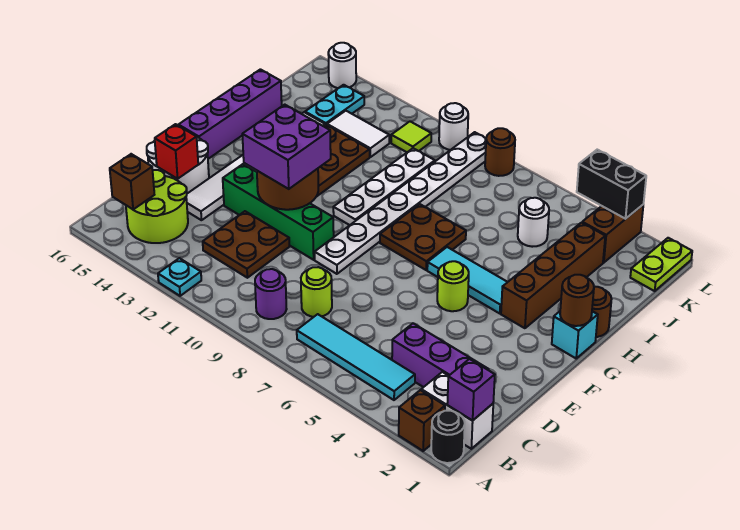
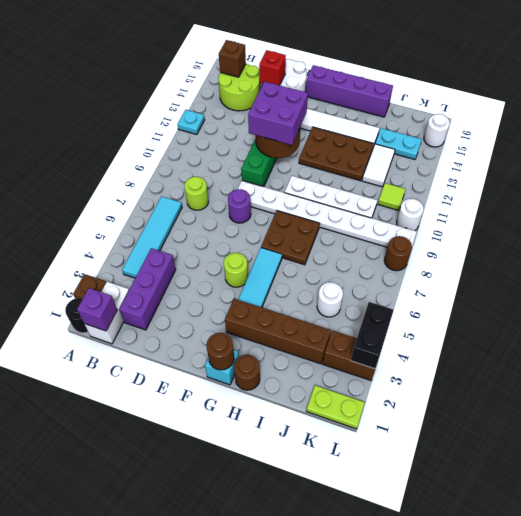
purple 1x1 round brick [255,269,287,319] -> purple 1x1 round brick moved to [228,189,251,223]
brown 2x2 plate [203,211,290,278] -> none

